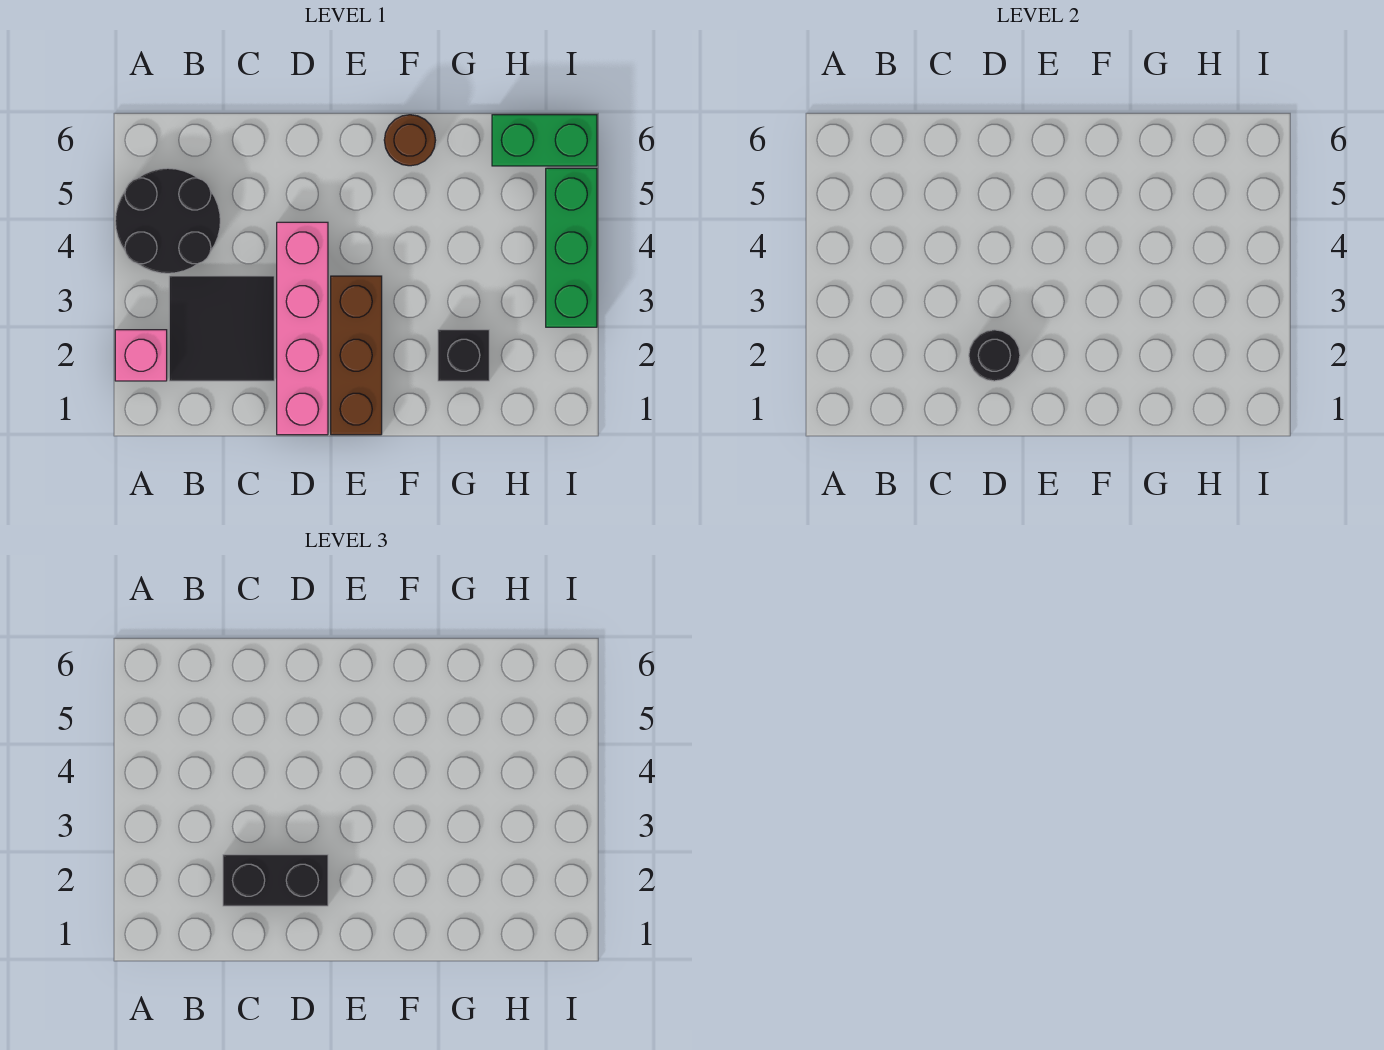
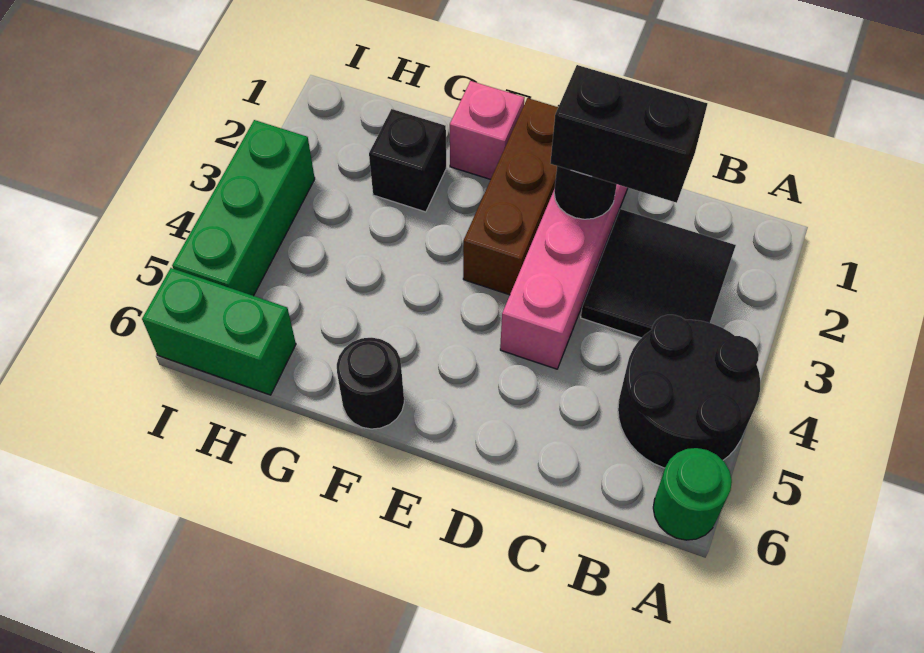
pink 1x1 brick [115,330,167,381] -> pink 1x1 brick moved to [450,81,525,179]
none -> green 1x1 round brick [653,448,732,540]
brown 1x1 round brick [384,115,436,166] -> black 1x1 round brick [337,338,404,429]

